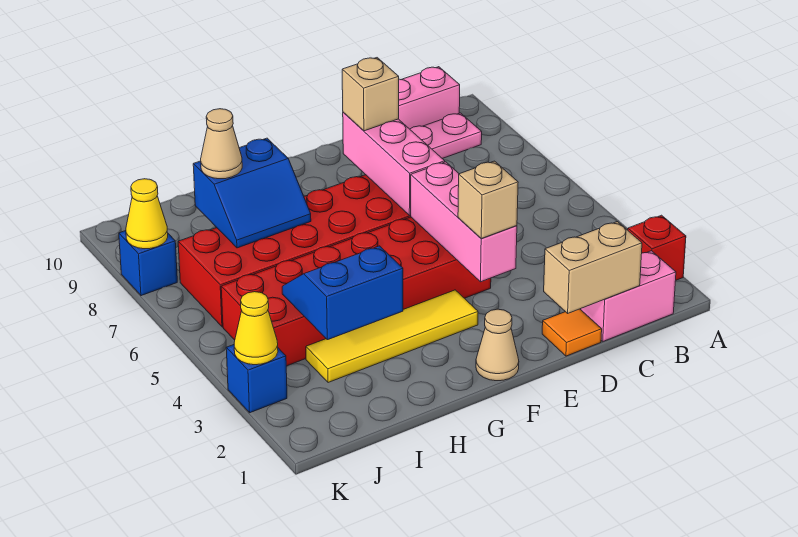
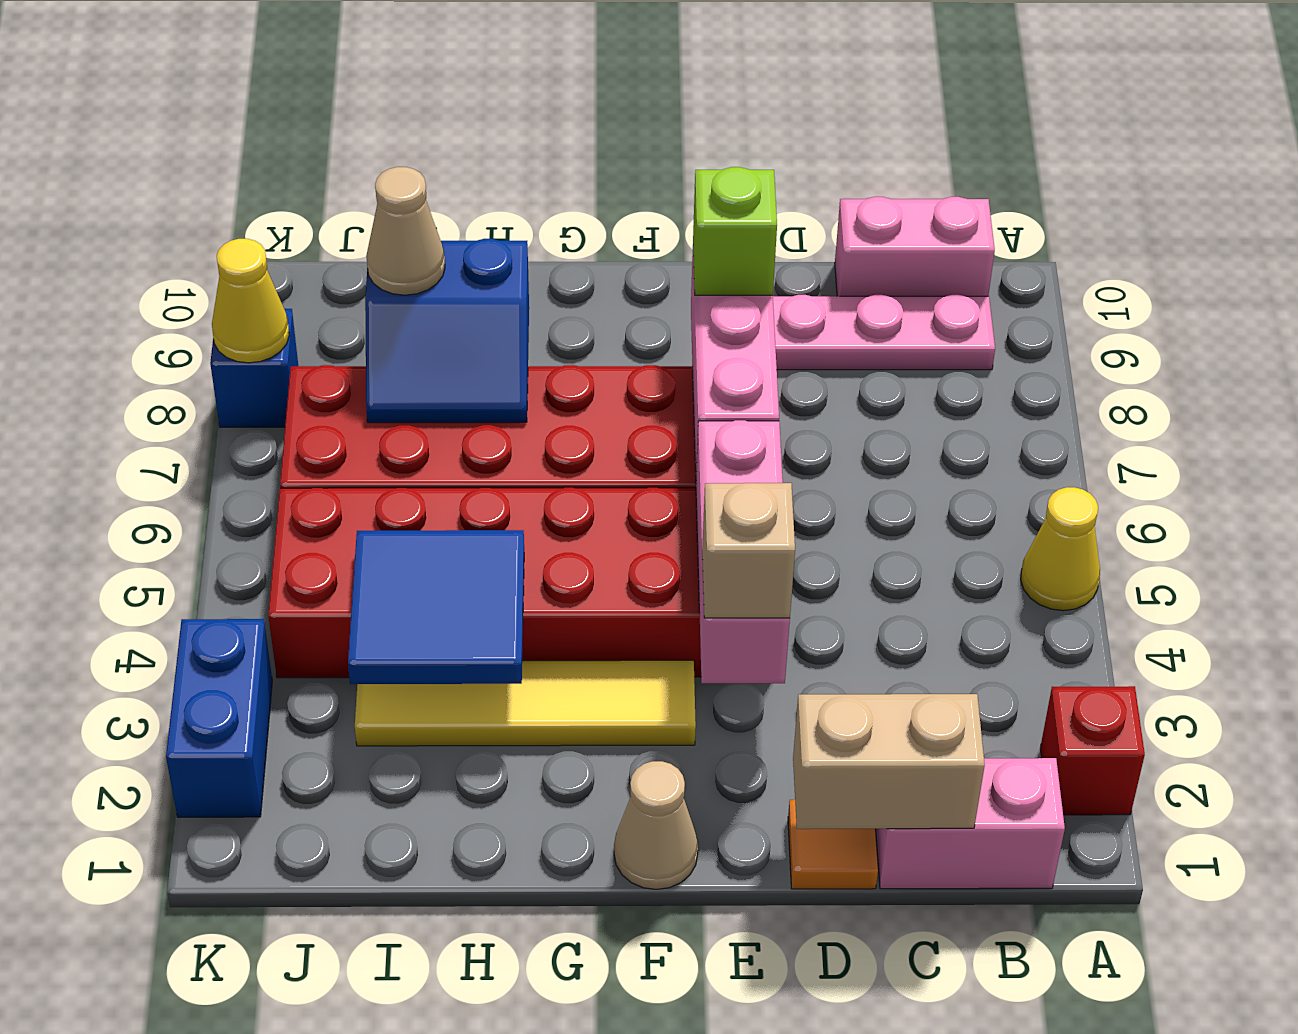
tan 1x1 brick [342,58,399,131] -> lime 1x1 brick [693,167,777,295]
blue 2x2 slope [282,246,403,340] -> blue 2x2 tile [348,530,524,684]
blue 1x1 brick [226,345,287,413] -> blue 1x2 brick [166,619,272,817]
yellow 1x1 cone [234,292,278,365] -> yellow 1x1 cone moved to [1021,487,1100,611]

